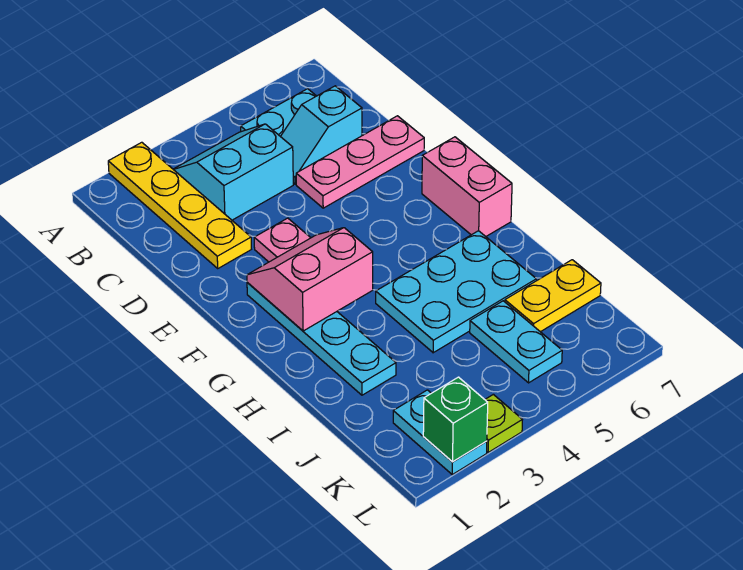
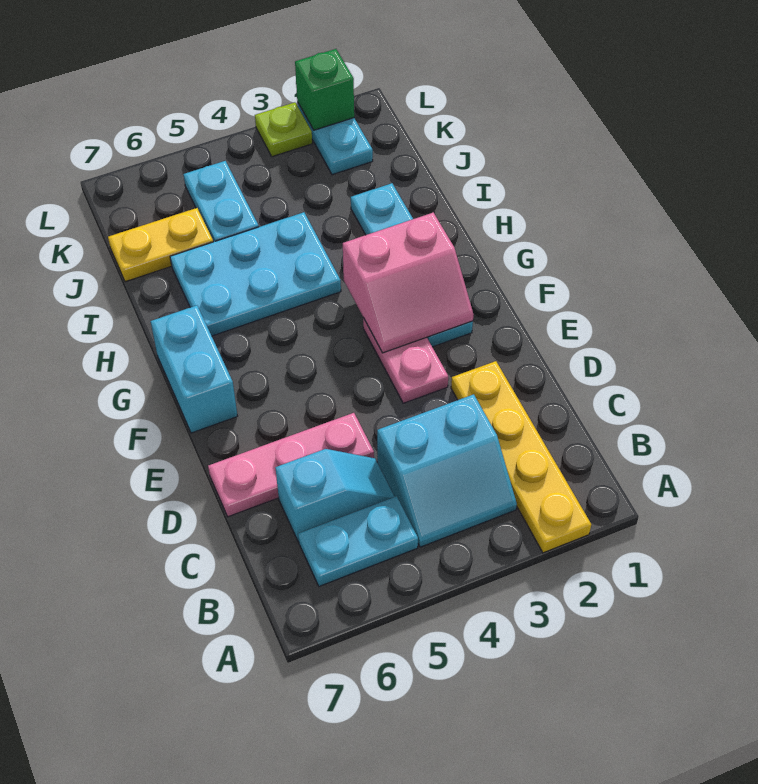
pink 1x2 brick [422,137,512,236] -> cyan 1x2 brick [151,305,237,433]

